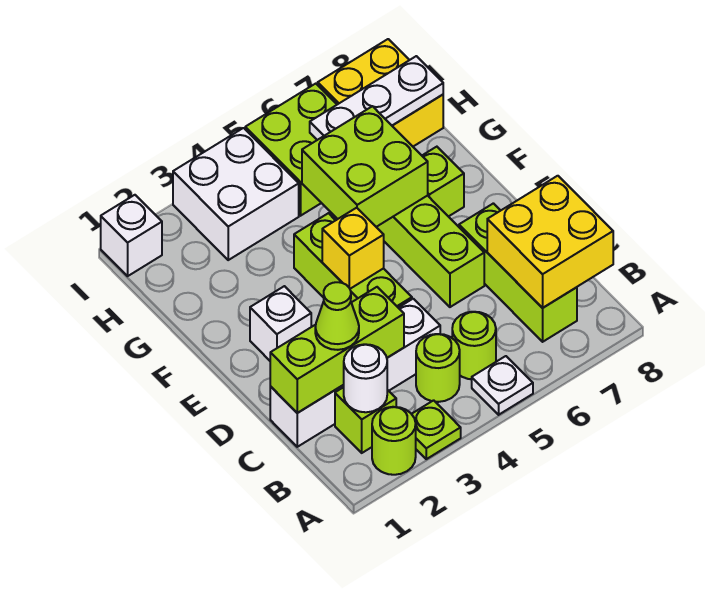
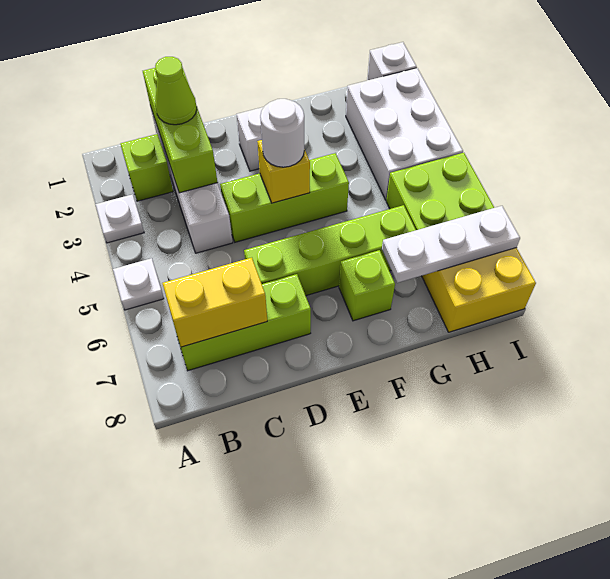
lime 1x1 round brick [372,407,416,475] -> none
lime 1x1 plate [412,400,461,459] -> white 1x1 plate [95,194,144,243]
white 1x1 round brick [344,344,387,412] -> white 1x1 round brick moved to [260,99,304,167]
lime 1x1 round brick [416,334,460,402] -> none
lime 1x1 round brick [452,312,496,379] -> none
yellow 2x2 brick [487,176,613,308] -> yellow 1x2 brick [162,258,267,347]
lime 2x2 brick [302,106,428,227] -> none
white 2x2 brick [173,128,299,260] -> white 2x3 brick [346,68,463,200]
white 1x3 plate [310,56,443,140] -> white 1x3 plate turned to [382,206,520,283]

